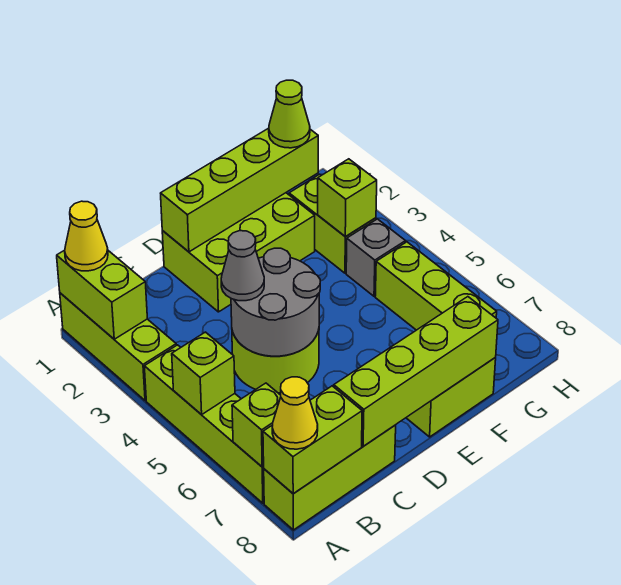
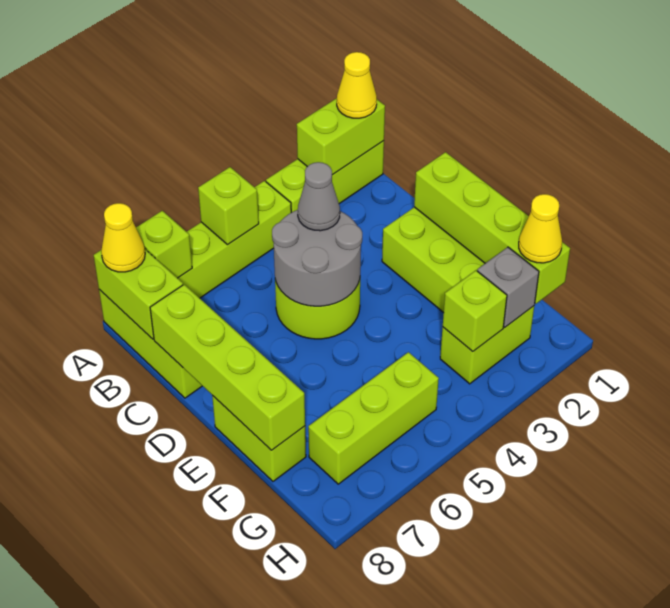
lime 1x1 cone [269,80,310,148] -> yellow 1x1 cone [519,194,562,263]
grey 1x1 brick [346,219,405,296] -> grey 1x1 brick moved to [477,247,539,327]

